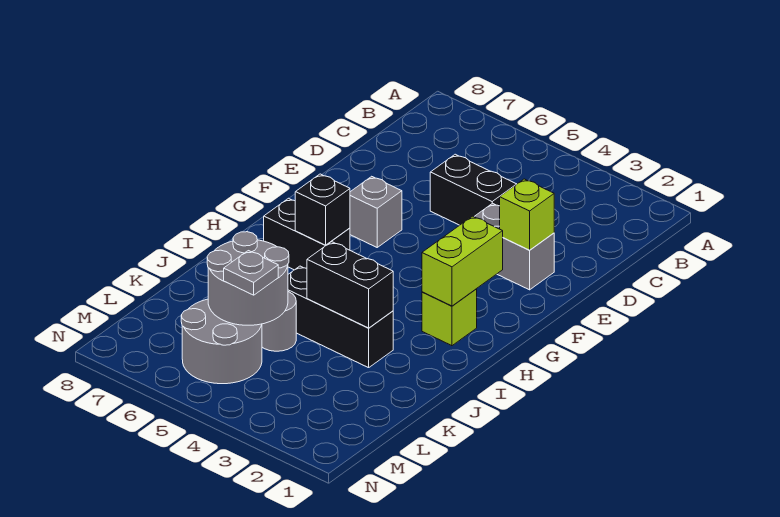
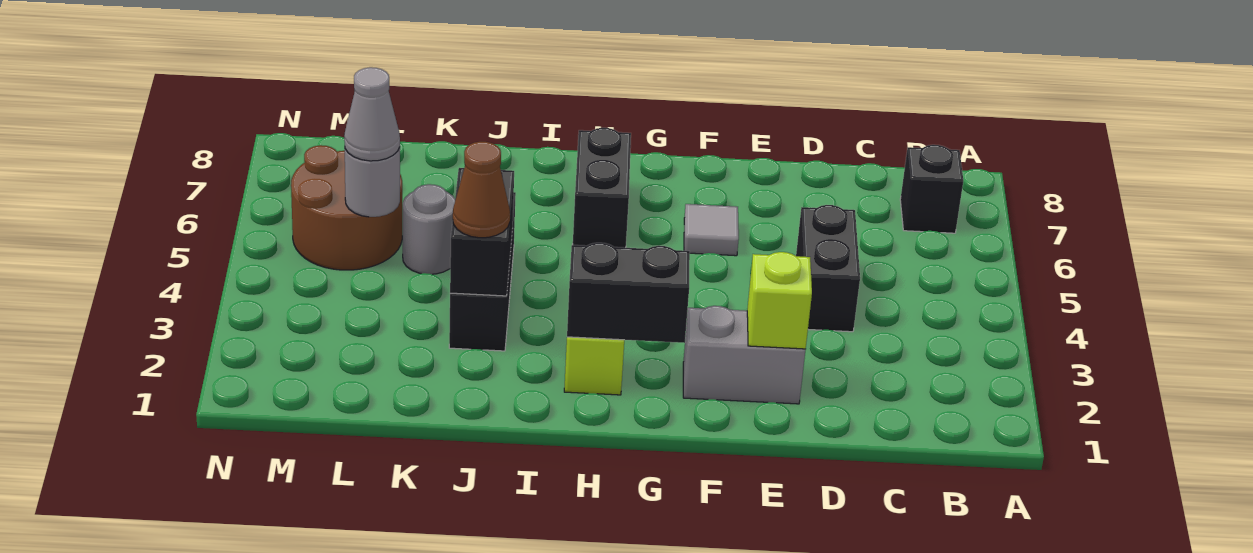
grey 1x2 brick [474,203,554,290] -> grey 1x2 brick turned to [683,306,806,404]
grey 1x1 brick [350,176,402,247] -> grey 1x1 tile [684,204,739,256]
lime 1x2 brick [422,216,503,306] -> black 1x2 brick [567,243,690,343]
black 1x1 brick [295,174,350,245] -> black 1x1 brick moved to [900,145,963,233]
none -> brown 1x1 cone [453,142,510,238]
grey 2x2 round brick [207,232,289,325] -> grey 1x1 round brick [345,147,400,217]
grey 2x2 round brick [181,299,262,384] -> brown 2x2 round brick [291,145,402,270]
grey 1x1 plate [224,251,278,295] -> grey 1x1 cone [344,67,400,161]

